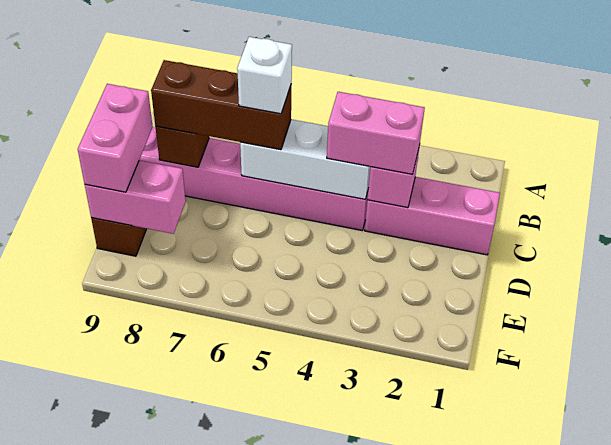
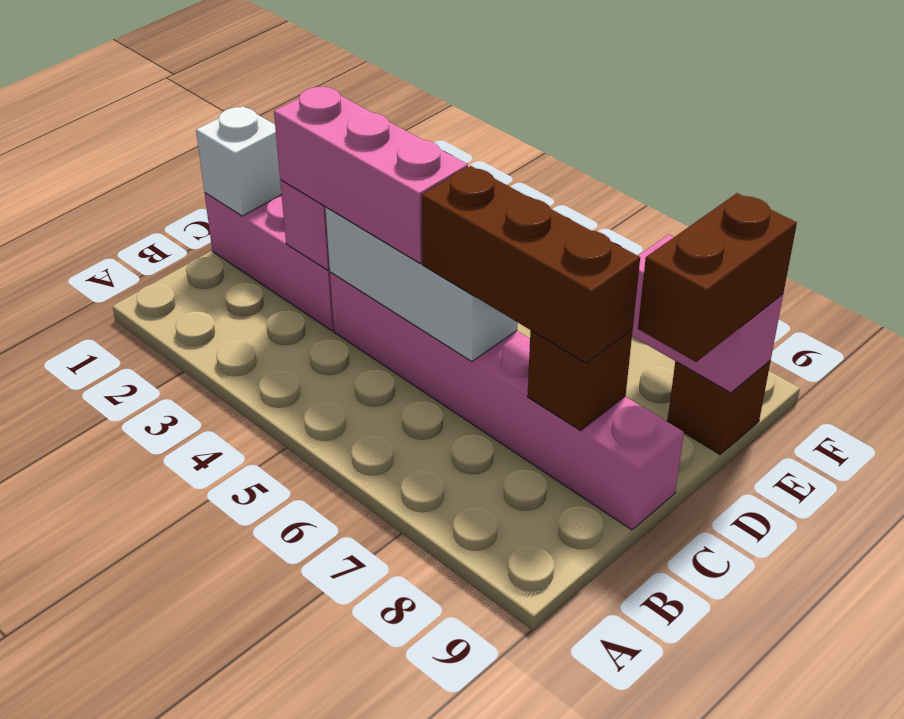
pink 1x2 brick [327,92,425,174] -> pink 1x3 brick [274,86,468,263]
white 1x1 brick [237,37,292,114] -> white 1x1 brick moved to [196,106,282,216]
pink 1x2 brick [78,84,153,192] -> brown 1x2 brick [638,193,797,362]

